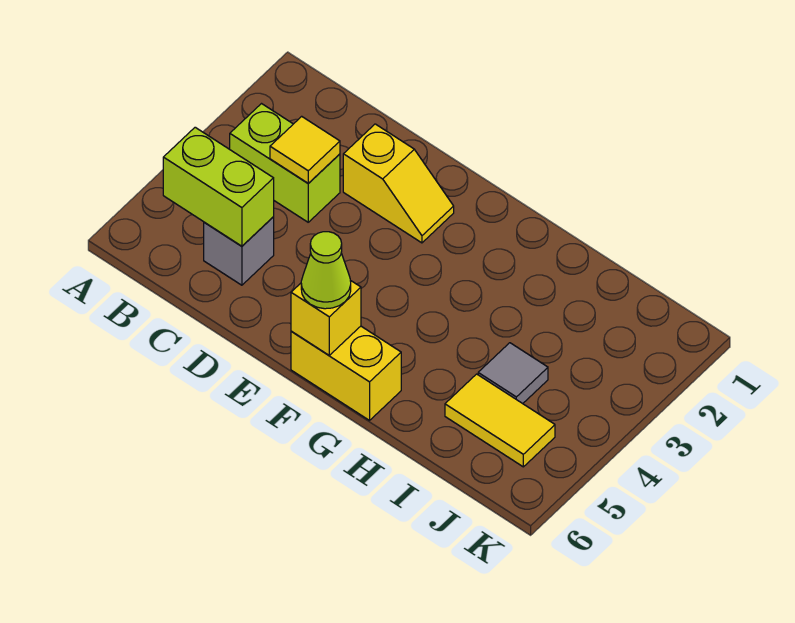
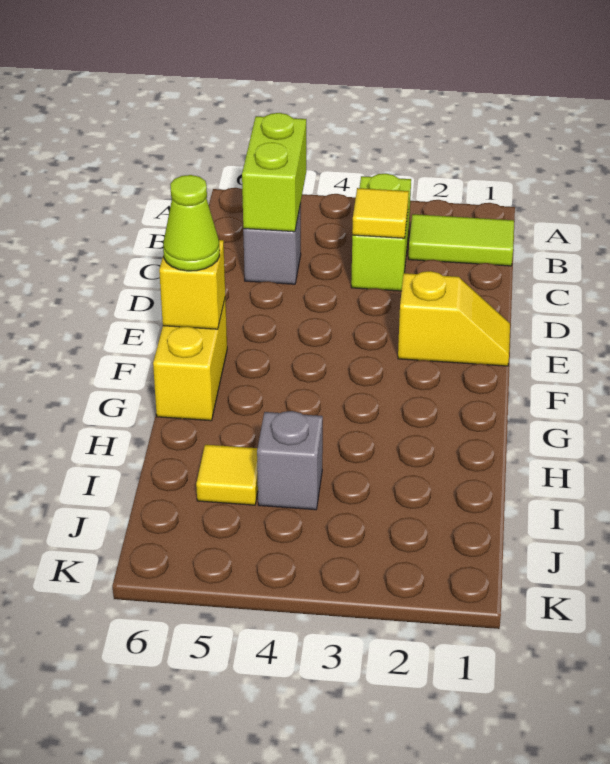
none -> lime 1x2 tile [408,214,514,266]
yellow 1x2 slope [343,124,454,243] -> yellow 1x2 slope turned to [398,271,510,366]
grey 1x1 tile [478,343,548,404] -> grey 1x1 brick [257,411,323,510]
yellow 1x2 tile [445,374,555,467] -> yellow 1x1 tile [196,445,258,505]

